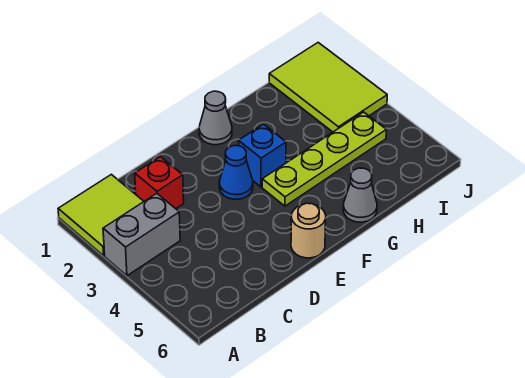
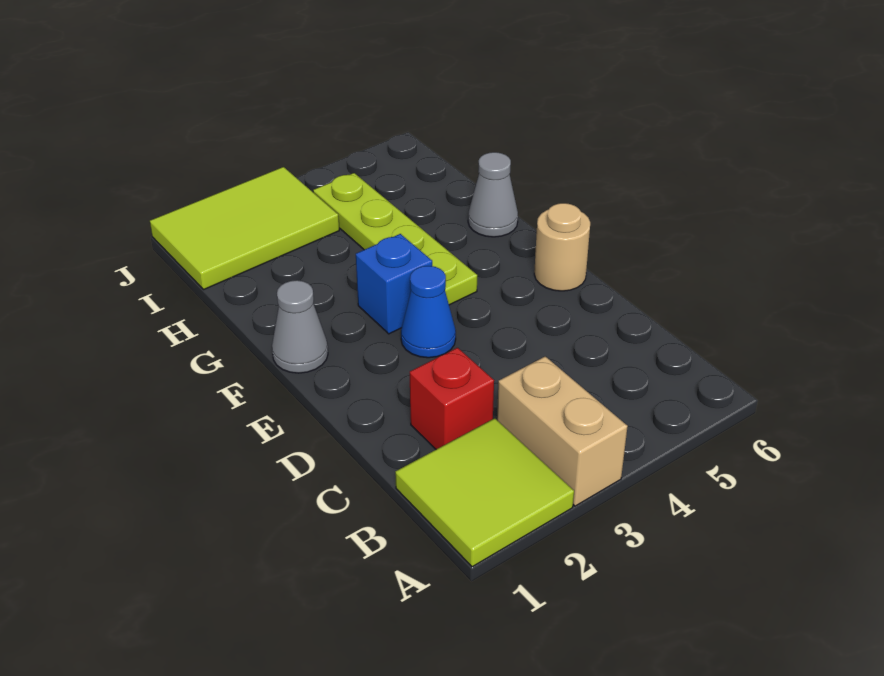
grey 1x2 brick [103,193,180,276] -> tan 1x2 brick [497,356,628,506]

